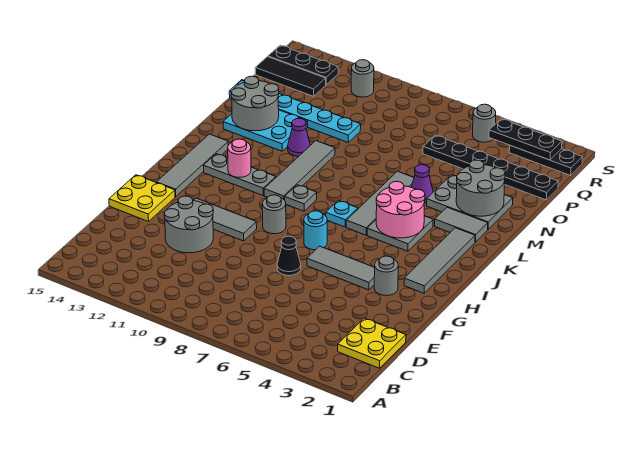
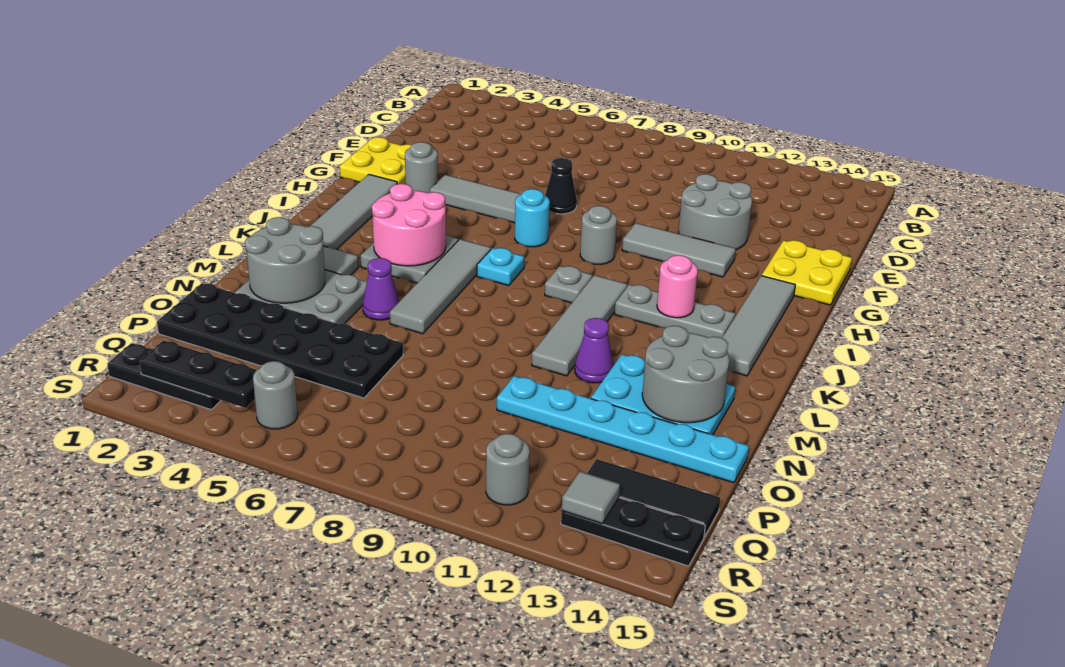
yellow 2x2 plate [338,318,406,368] -> yellow 2x2 plate moved to [340,137,411,184]
black 1x6 plate [423,135,558,200] -> black 2x6 plate [157,283,403,398]
none -> grey 1x1 tile [562,471,620,524]

